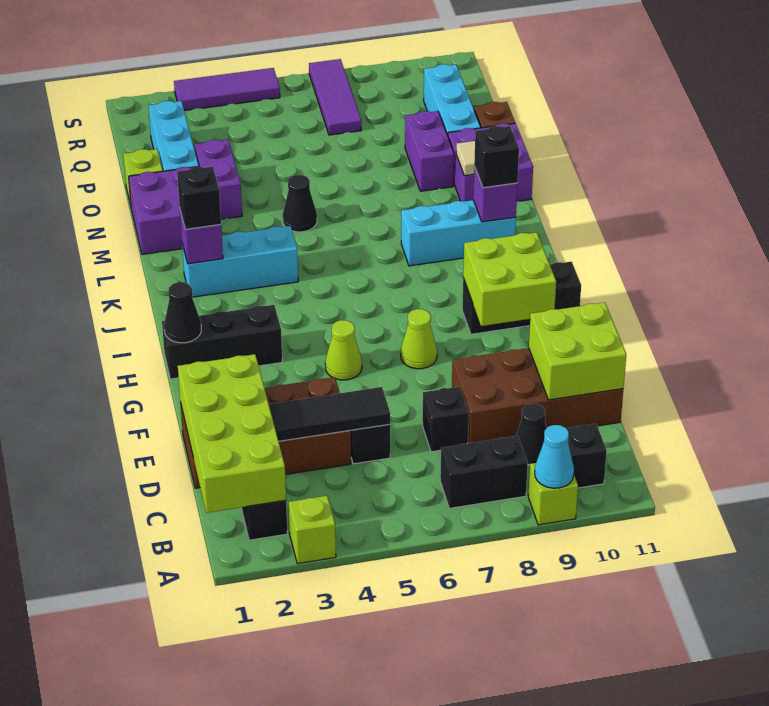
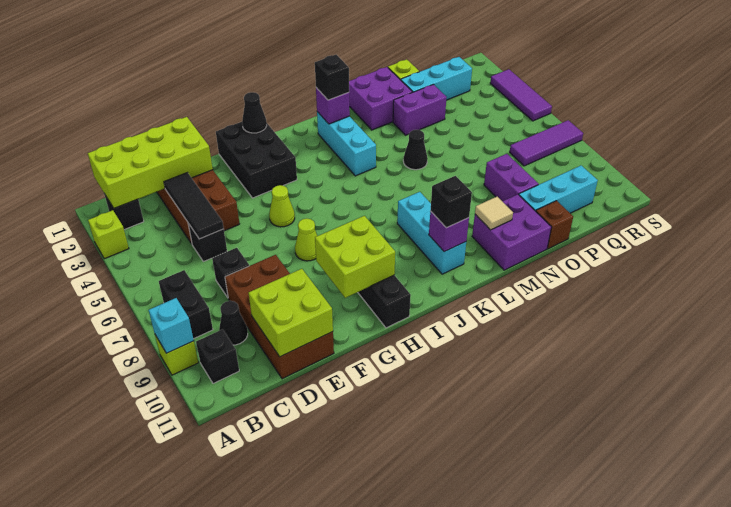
cyan 1x1 cone [535,425,574,488] -> cyan 1x1 brick [149,298,194,353]
black 1x3 brick [162,305,282,379] -> black 2x3 brick [216,122,297,198]
purple 1x2 brick [405,111,454,191] -> purple 1x2 brick turned to [484,154,539,201]

